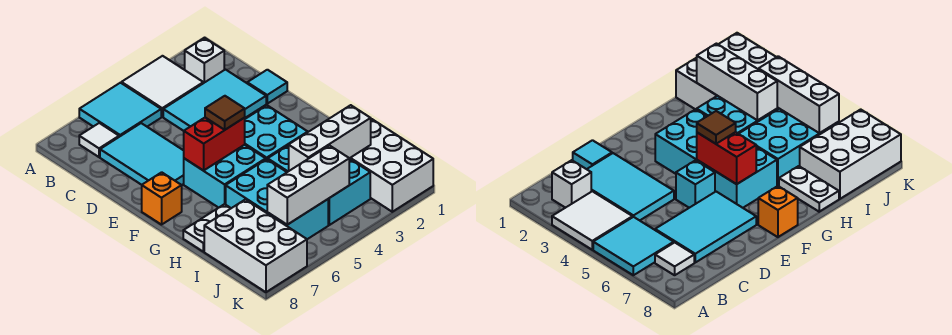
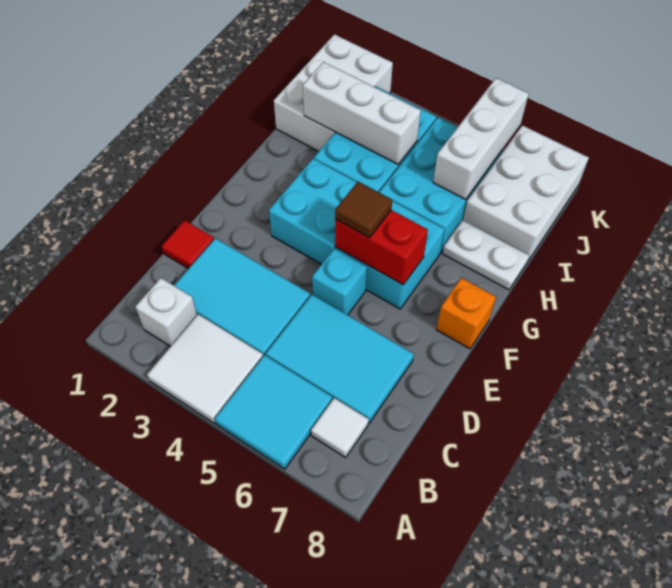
cyan 2x3 tile [100,123,184,185] -> cyan 2x3 tile turned to [266,295,414,423]
cyan 1x1 tile [247,70,287,104] -> red 1x1 tile [162,220,214,269]
white 1x3 brick [267,146,349,225] -> white 1x3 brick turned to [433,78,529,199]

